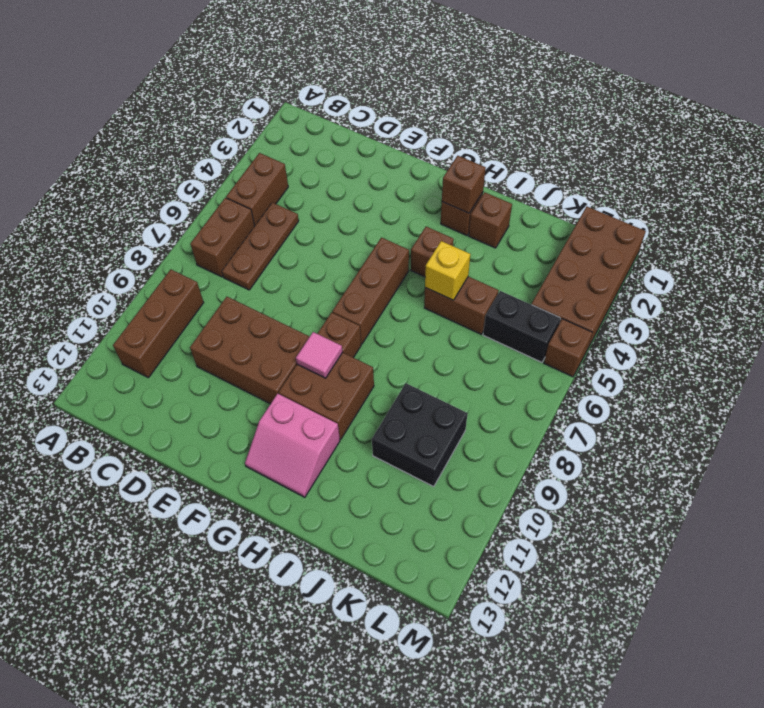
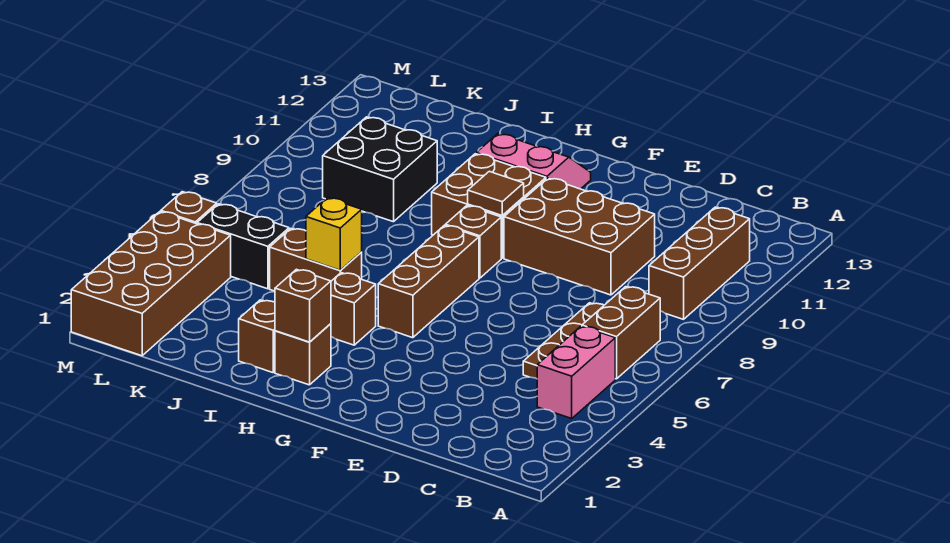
brown 1x2 brick [226,153,288,226] -> pink 1x2 brick [537,326,615,418]
pink 1x1 tile [296,332,343,378] -> brown 1x1 tile [468,171,524,216]

